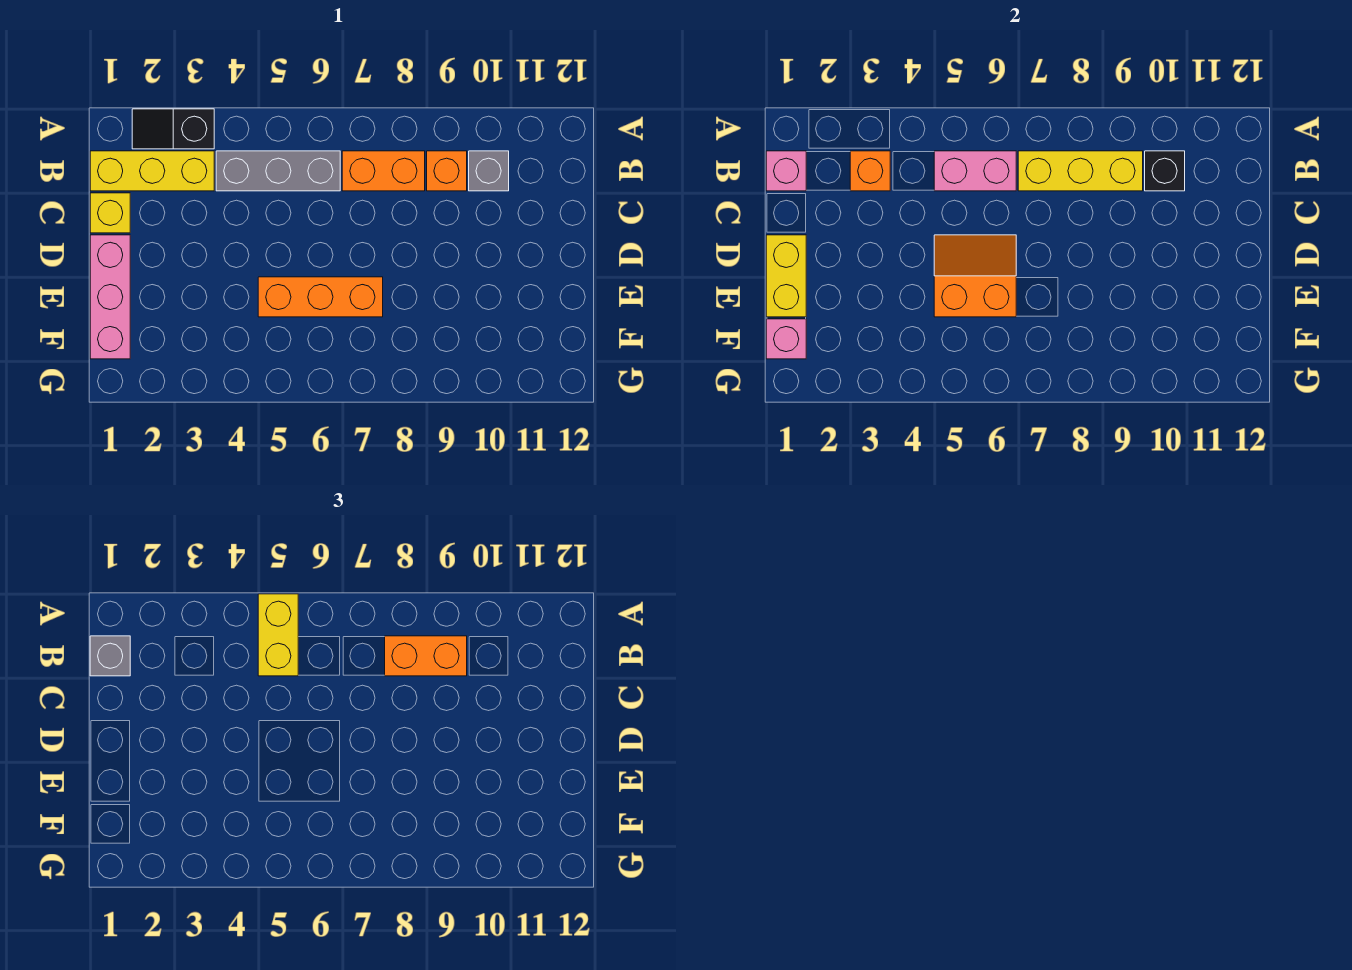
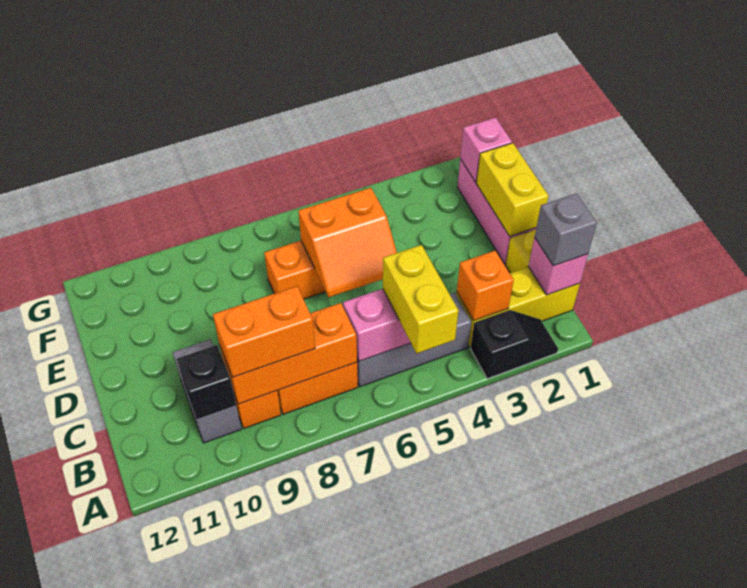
yellow 1x3 brick [1018,151,1143,191] -> orange 1x3 brick [220,303,357,404]
grey 1x1 brick [469,151,509,191] -> grey 1x2 brick [173,339,241,443]

